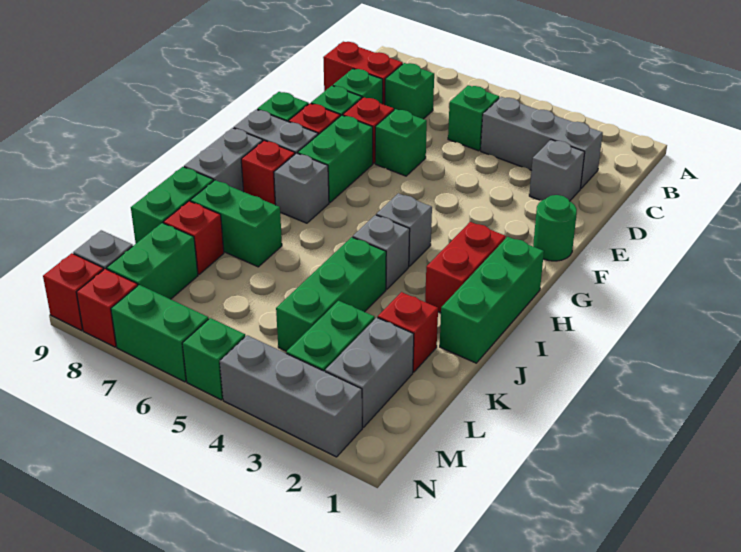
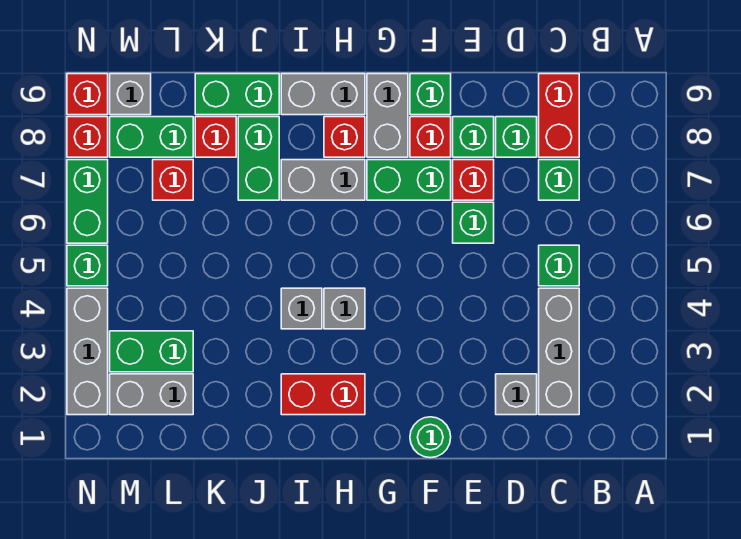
green 1x3 brick [440,237,544,363] -> none
grey 1x1 brick [274,153,329,223] -> grey 1x2 brick [281,160,365,200]
green 1x3 brick [276,237,386,351] -> none
red 1x1 brick [378,292,438,372] -> red 1x1 brick moved to [153,160,193,200]

